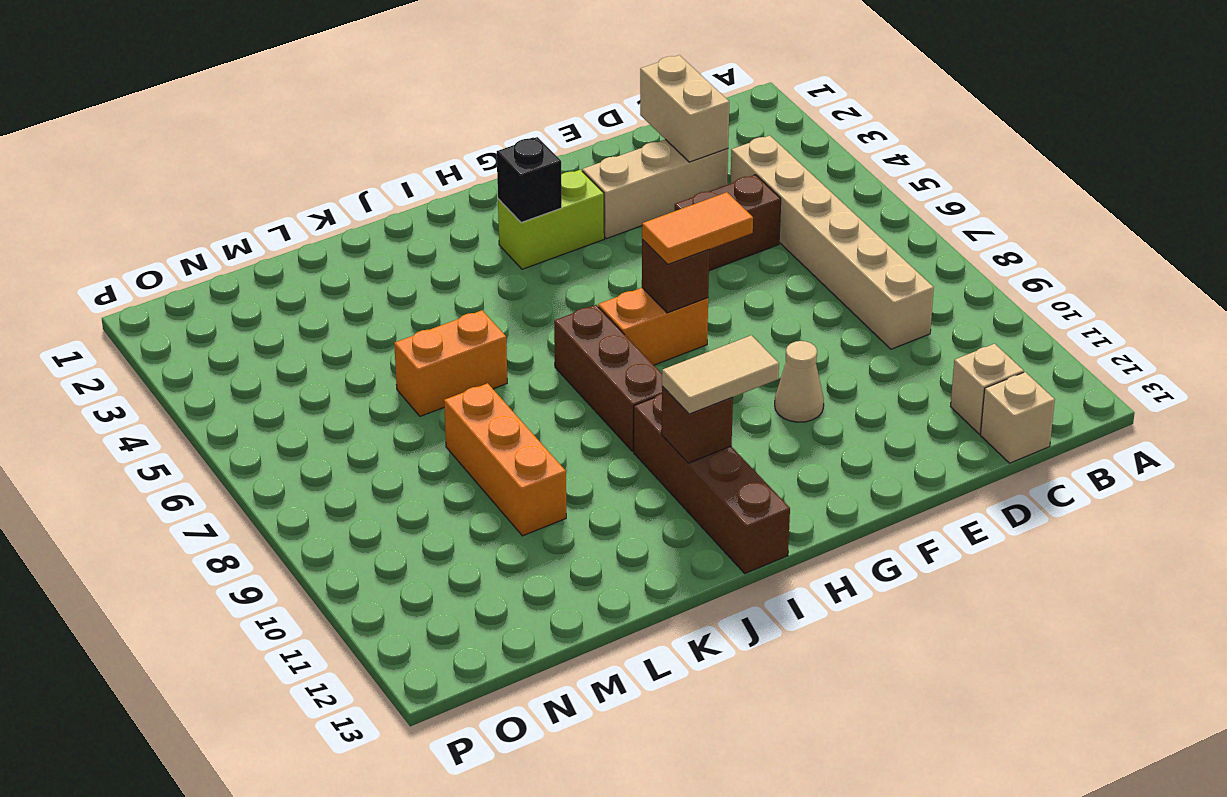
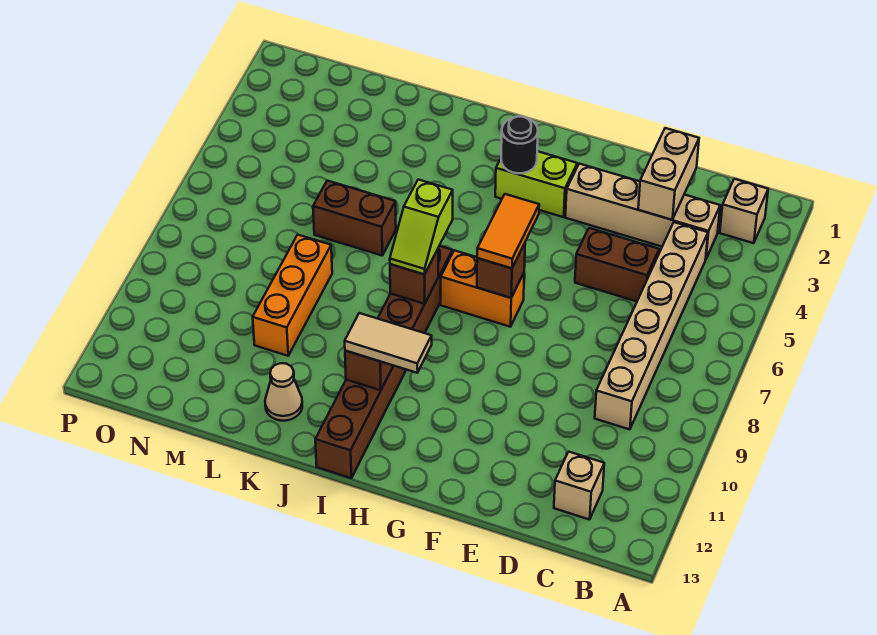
tan 1x1 brick [980,372,1055,463] -> tan 1x1 brick moved to [720,179,768,243]
tan 1x3 brick [582,139,728,239] -> tan 1x4 brick [565,164,720,259]
orange 1x2 tile [642,192,753,264] -> orange 1x2 tile turned to [477,194,539,268]
tan 1x1 cone [775,341,824,422] -> tan 1x1 cone moved to [265,363,302,421]
black 1x1 brick [497,137,562,223] -> black 1x1 round brick [501,116,538,173]
none -> lime 1x2 slope [390,180,453,274]
none -> brown 1x1 brick [390,249,438,304]
orange 1x2 brick [394,310,507,416] -> brown 1x2 brick [313,181,396,255]

